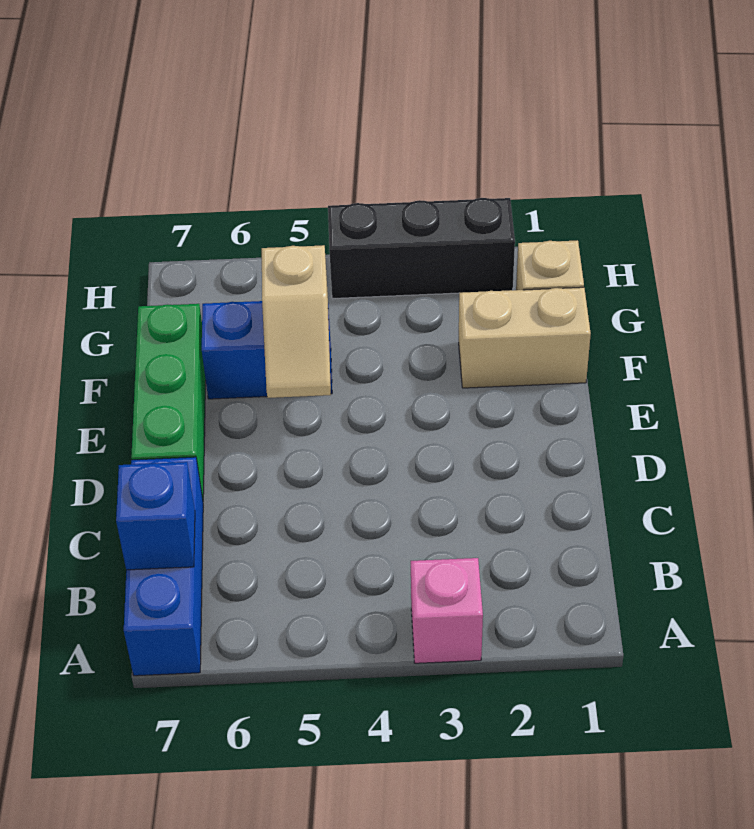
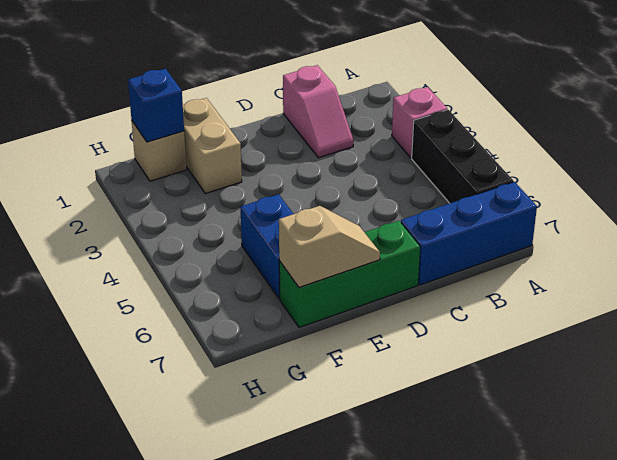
blue 1x1 brick [116,462,195,570] -> blue 1x1 brick moved to [128,69,184,142]
none -> pink 1x2 slope [283,65,353,158]
tan 1x2 slope [262,245,331,398] -> tan 1x2 slope moved to [279,206,380,288]
black 1x3 brick [328,198,515,298] -> black 1x3 brick moved to [412,110,513,203]

